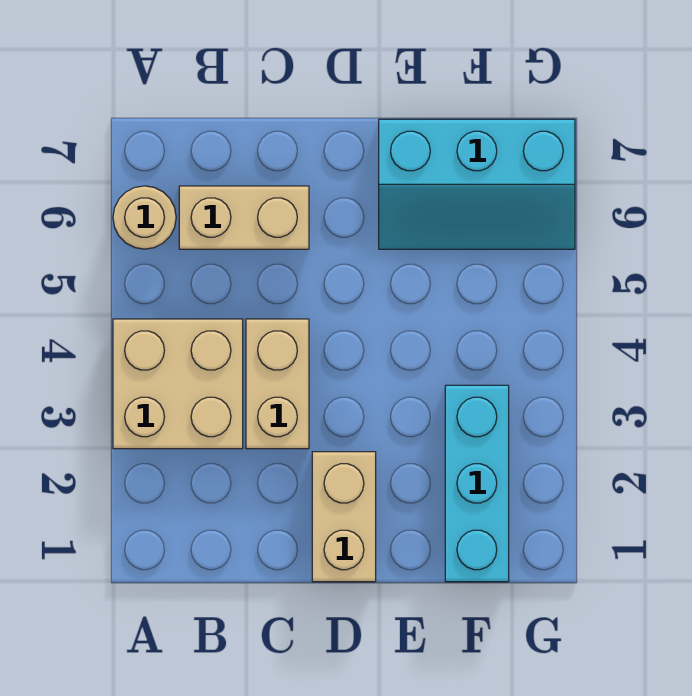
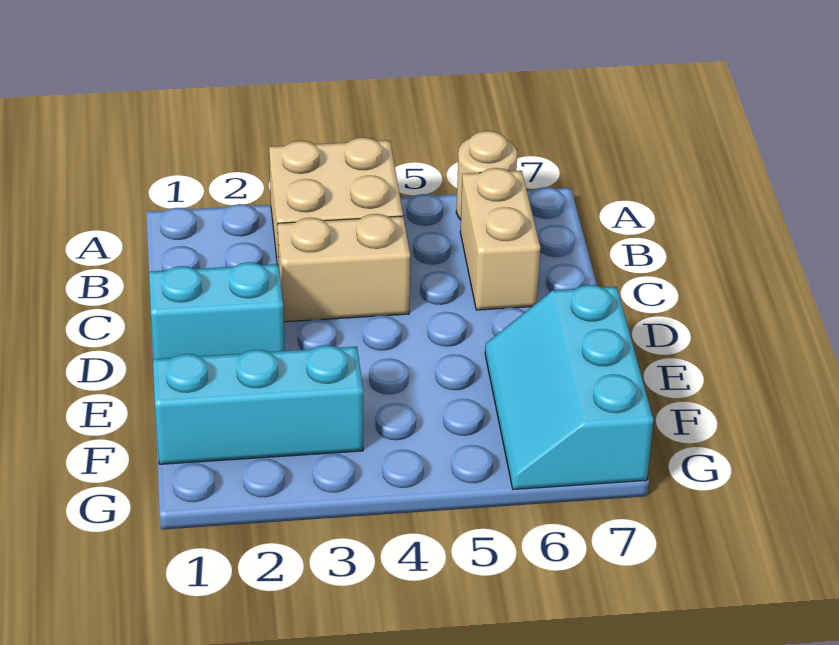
tan 1x2 brick [312,452,376,582] -> cyan 1x2 brick [149,262,284,359]

